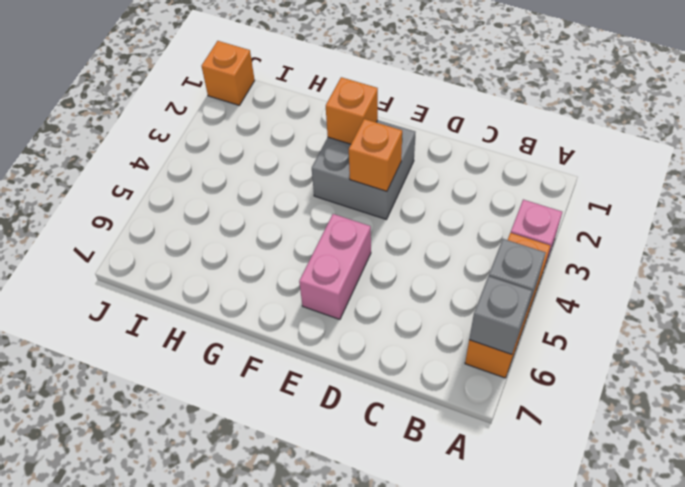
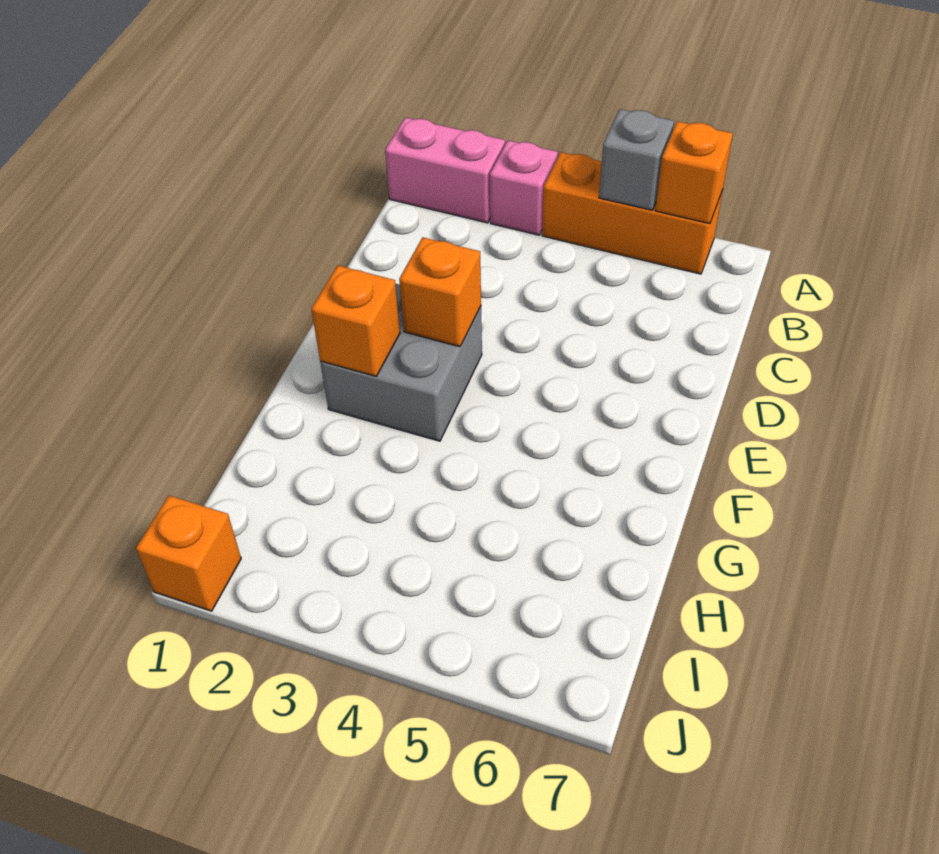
grey 1x1 brick [469,276,532,354] -> orange 1x1 brick [655,121,733,224]
pink 1x2 brick [299,214,371,319] -> pink 1x2 brick moved to [385,117,505,223]

